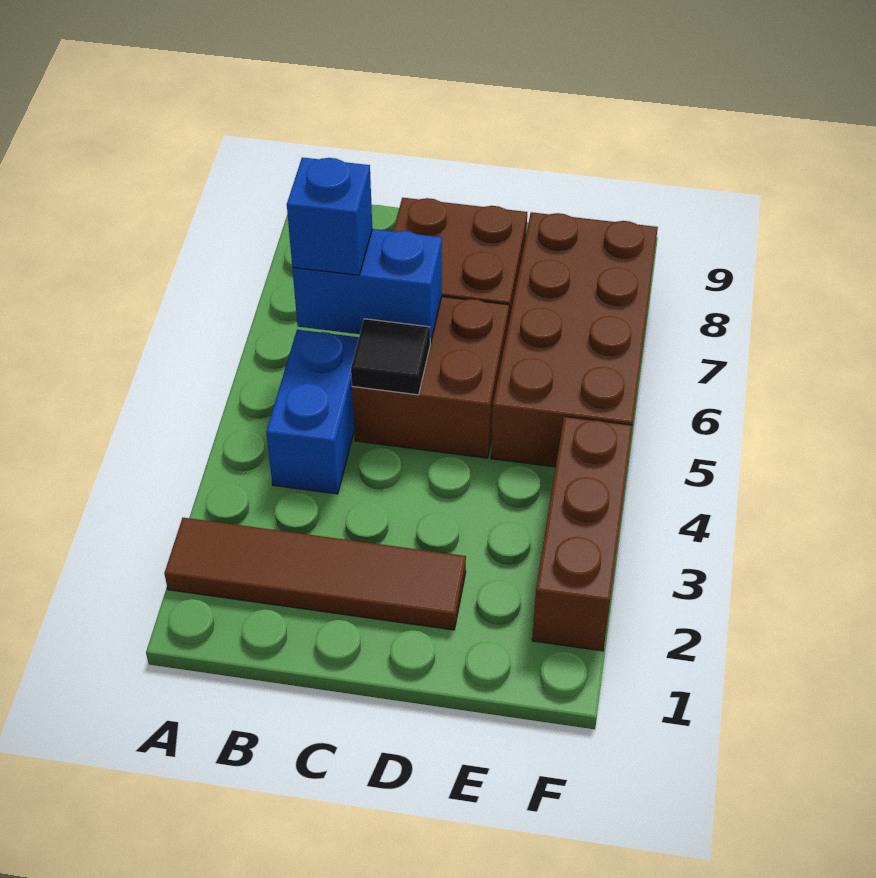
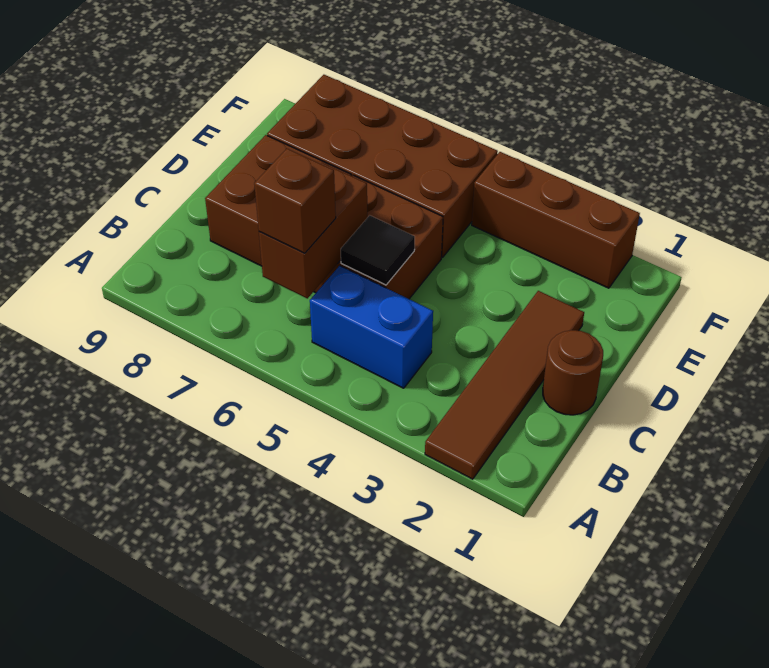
blue 1x2 brick [292,229,442,343] -> brown 1x2 brick [259,163,367,298]
blue 1x1 brick [287,157,372,275] -> brown 1x1 brick [254,149,336,253]
none -> brown 1x1 round brick [543,330,603,415]

